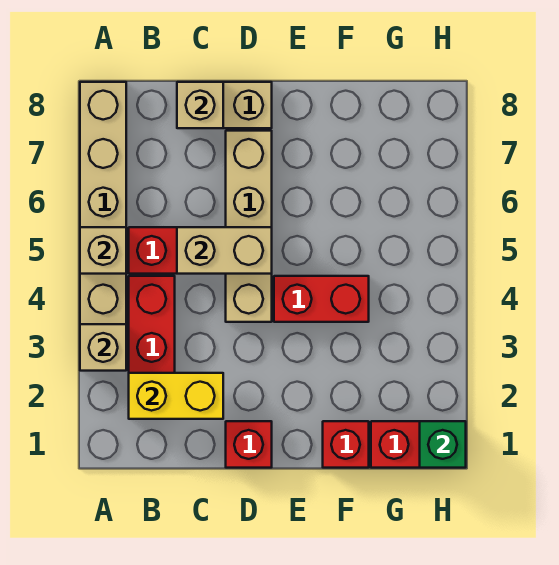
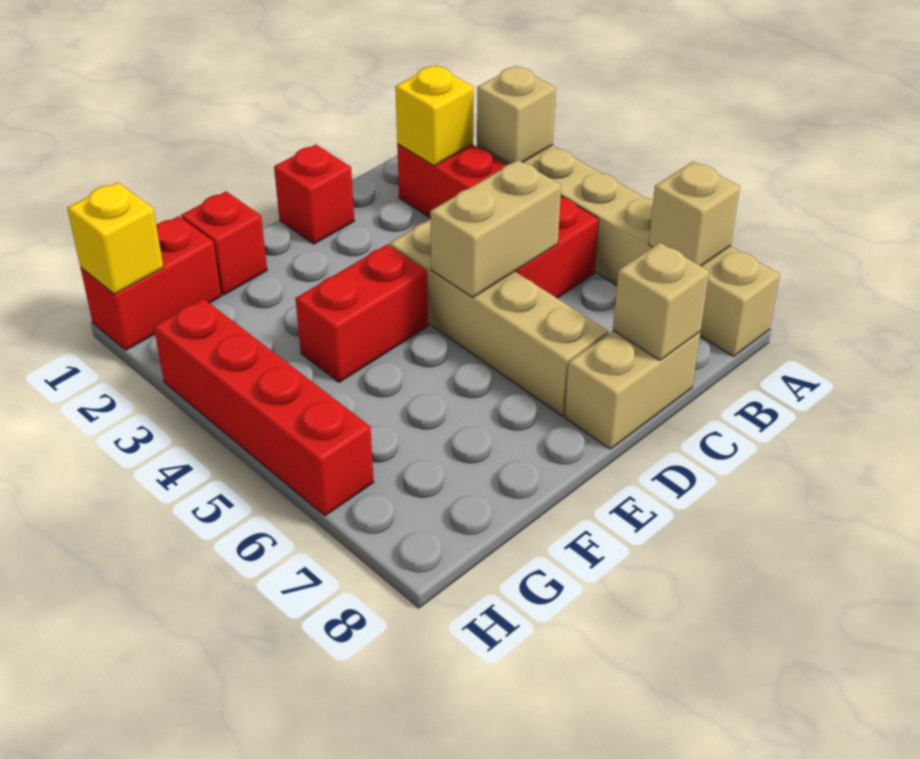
tan 1x1 brick [80,227,126,274] -> tan 1x1 brick moved to [649,161,740,266]
yellow 1x2 brick [129,373,223,419] -> yellow 1x1 brick [395,66,474,166]
green 1x1 brick [420,421,466,468] -> yellow 1x1 brick [67,182,164,294]
none -> red 1x4 brick [154,299,374,516]

